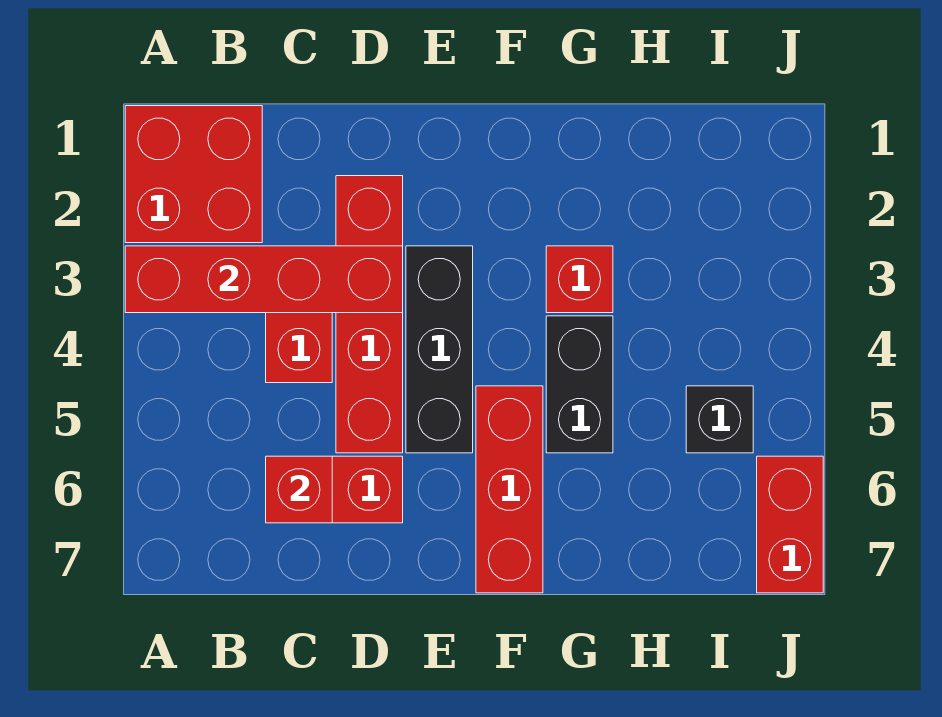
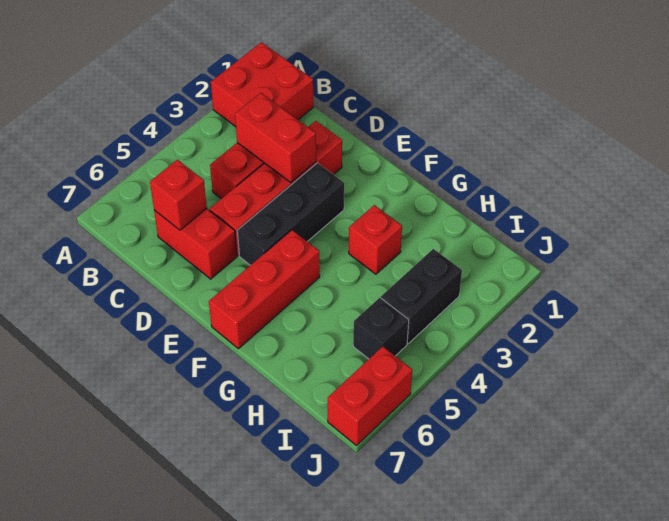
red 1x4 brick [125,246,403,313] -> red 1x2 brick [235,93,316,182]
black 1x2 brick [546,316,613,453] -> black 1x2 brick moved to [381,249,462,344]

